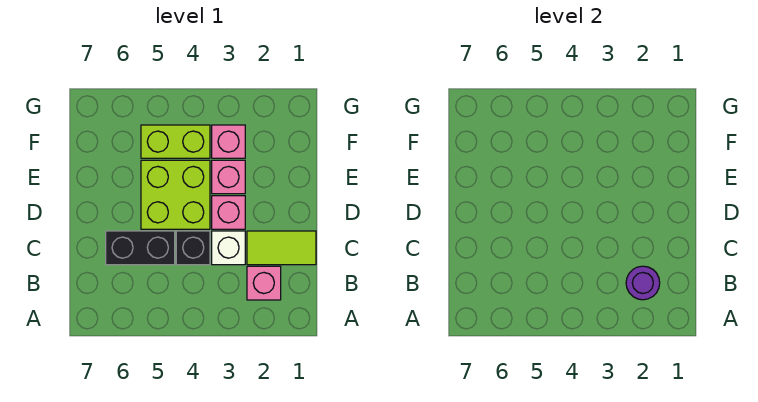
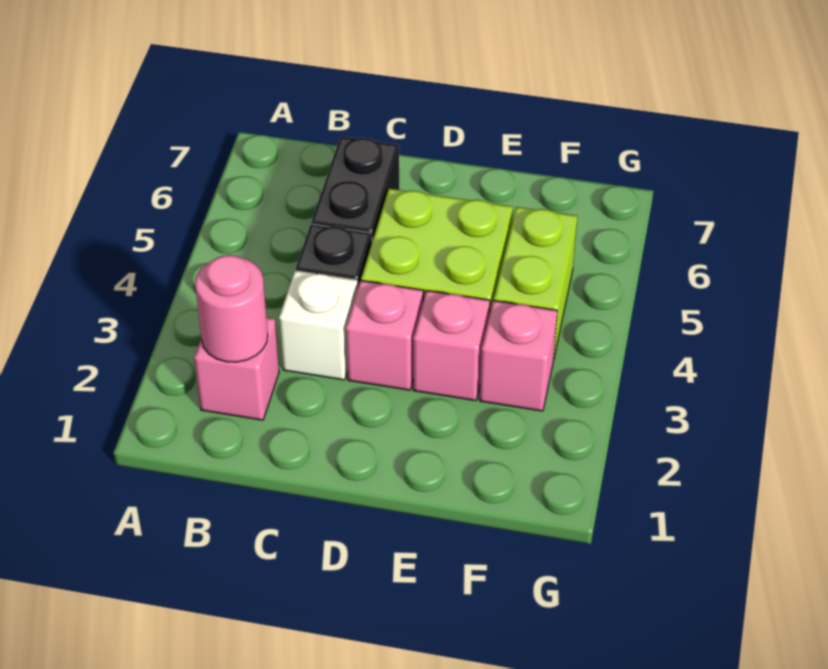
purple 1x1 round brick [626,266,660,300] -> pink 1x1 round brick [195,255,268,362]
lime 1x2 tile [247,231,316,265] -> none

